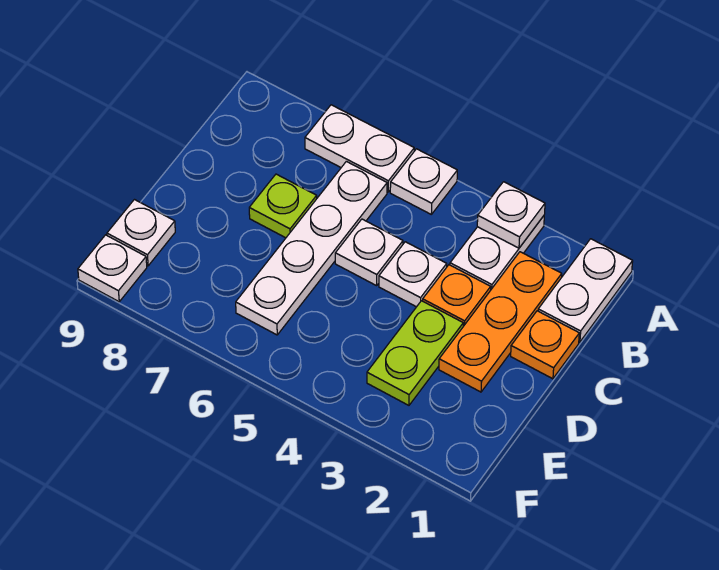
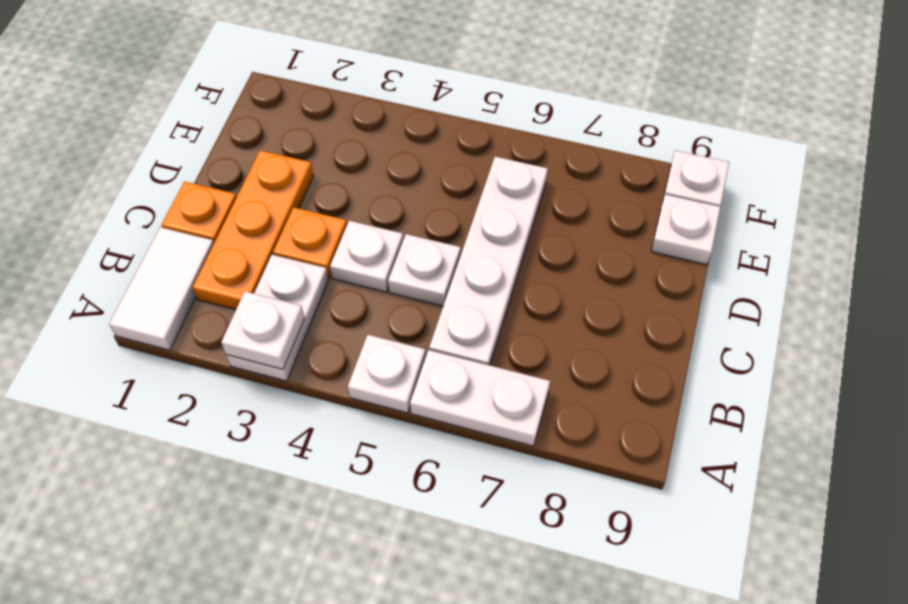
white 1x2 plate [538,239,633,342] -> white 1x2 tile [109,227,214,350]
lime 1x1 plate [249,174,317,238] -> none
lime 1x2 plate [367,301,463,405] -> none

